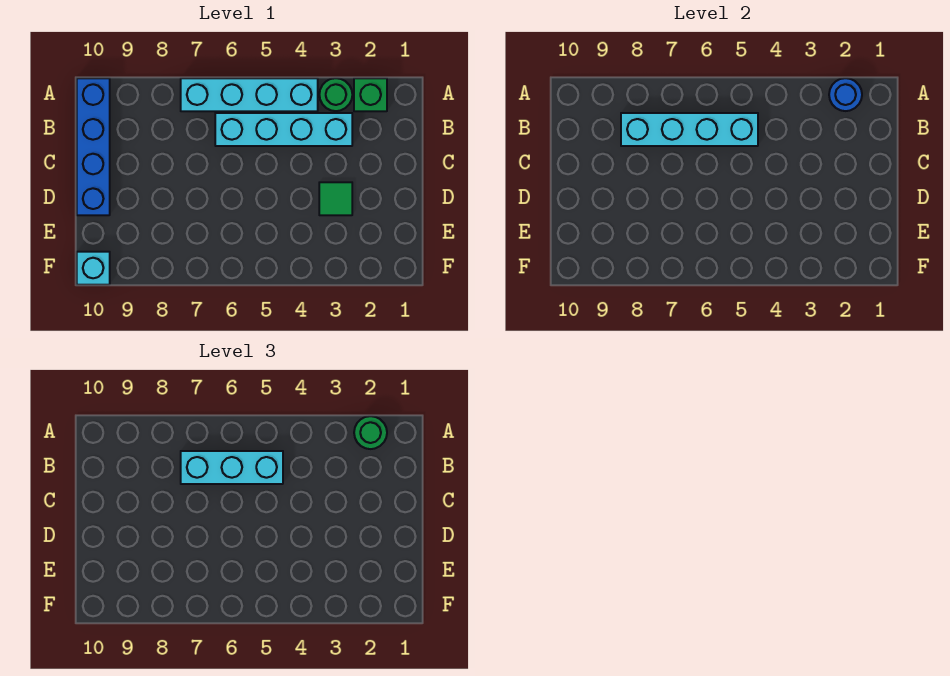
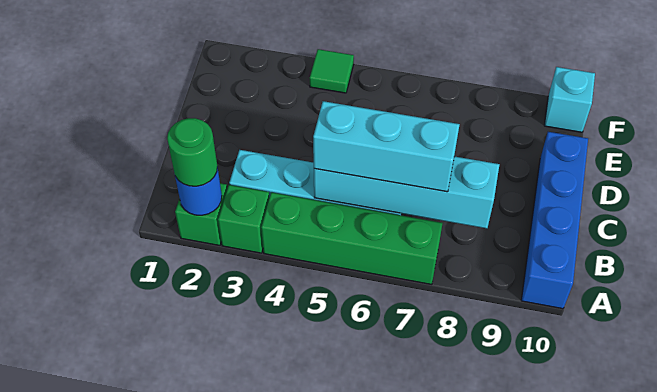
green 1x1 round brick [319,78,352,111] -> green 1x1 brick [218,185,270,253]
cyan 1x4 brick [181,78,318,111] -> green 1x4 brick [261,192,443,284]
green 1x1 tile [319,182,352,215] -> green 1x1 tile moved to [310,49,354,93]

